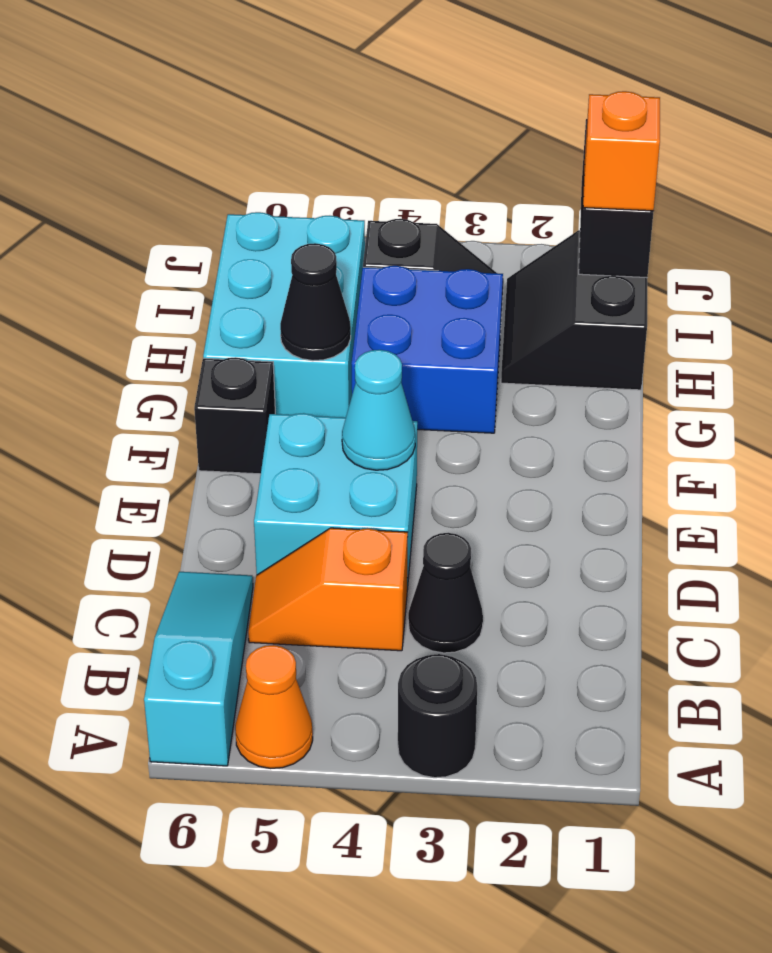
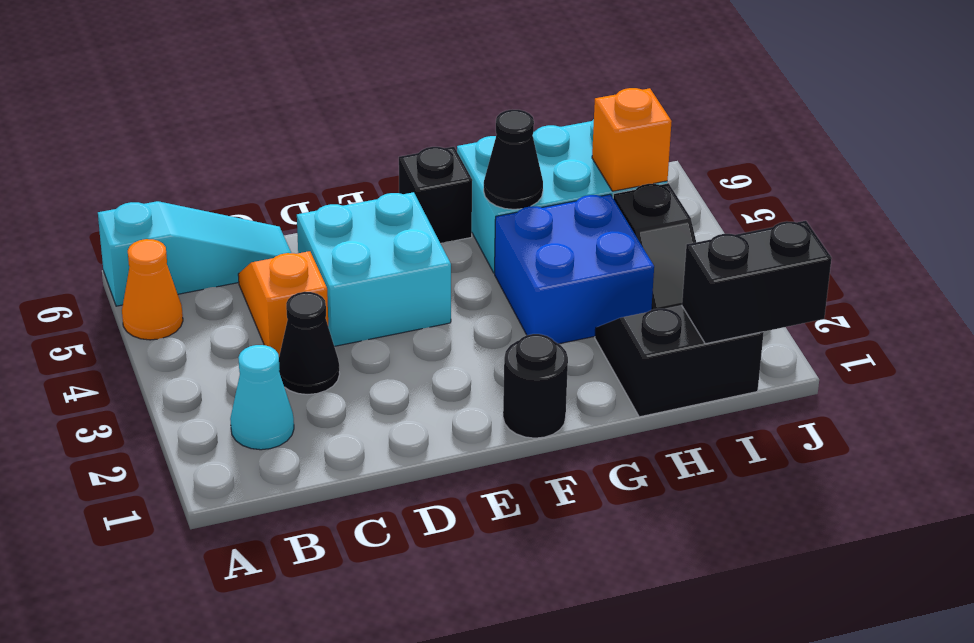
black 1x1 round brick [398,654,477,778] -> black 1x1 round brick moved to [503,334,568,438]
cyan 1x1 cone [342,350,415,470] -> cyan 1x1 cone moved to [230,345,294,450]
orange 1x1 brick [583,91,660,211] -> orange 1x1 brick moved to [592,88,672,191]

